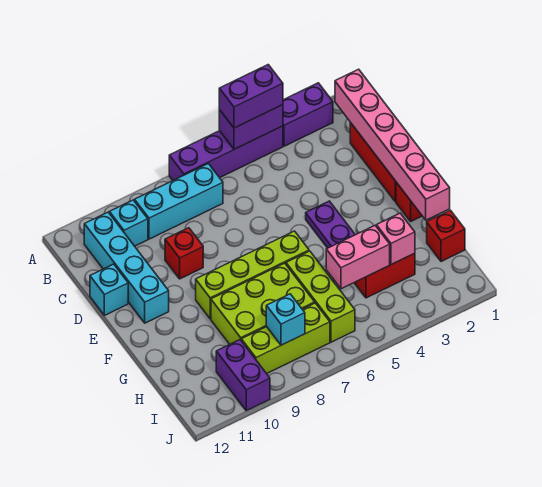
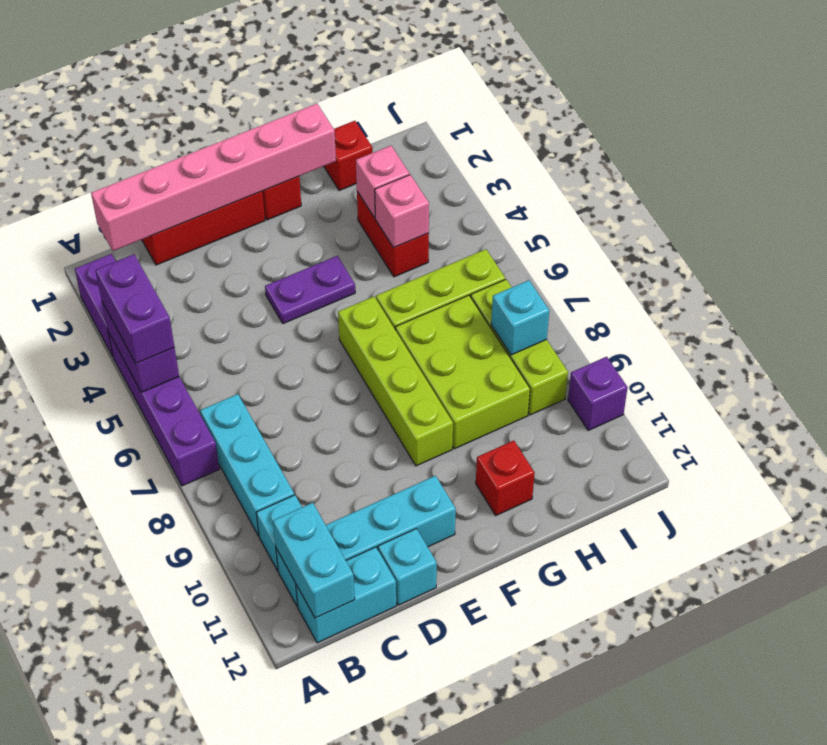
none -> cyan 1x2 brick [273,503,355,618]
none -> cyan 1x2 brick [296,547,396,643]
red 1x1 brick [165,228,203,279] -> red 1x1 brick moved to [476,441,535,515]
pink 1x2 brick [326,226,390,289] -> pink 1x1 brick [375,175,429,248]
purple 1x2 brick [216,340,270,411] -> purple 1x1 brick [568,357,628,430]

